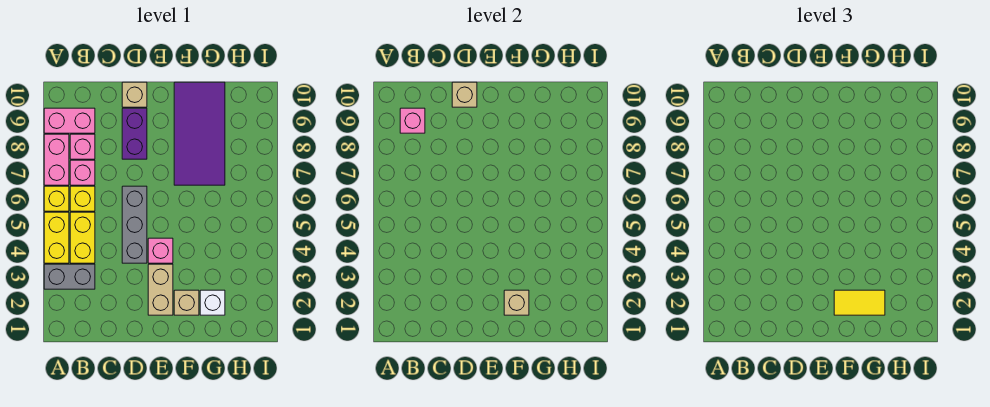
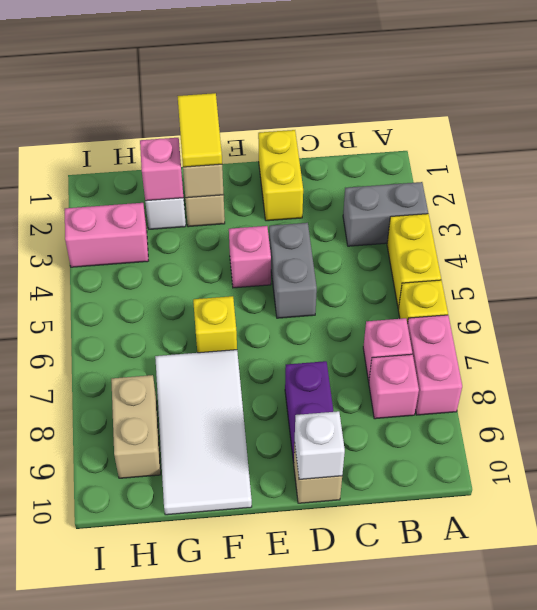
pink 1x2 brick [44,108,95,133] -> pink 1x2 brick moved to [65,203,148,267]
yellow 1x2 brick [70,212,95,263] -> yellow 1x2 brick moved to [258,130,303,221]
yellow 1x1 brick [70,186,95,211] -> yellow 1x1 brick moved to [193,296,237,353]
pink 1x1 brick [400,108,425,133] -> pink 1x1 brick moved to [140,138,183,201]
grey 1x3 brick [122,186,147,263] -> grey 1x2 brick [269,223,317,318]
tan 1x1 brick [452,82,477,107] -> white 1x1 brick [294,411,345,480]
tan 1x2 brick [148,264,173,315] -> tan 1x2 brick moved to [111,375,161,478]
yellow 1x2 tile [834,290,885,315] -> yellow 1x2 tile turned to [178,93,222,167]
purple 2x4 tile [174,82,225,185] -> white 2x4 tile [155,350,252,515]

